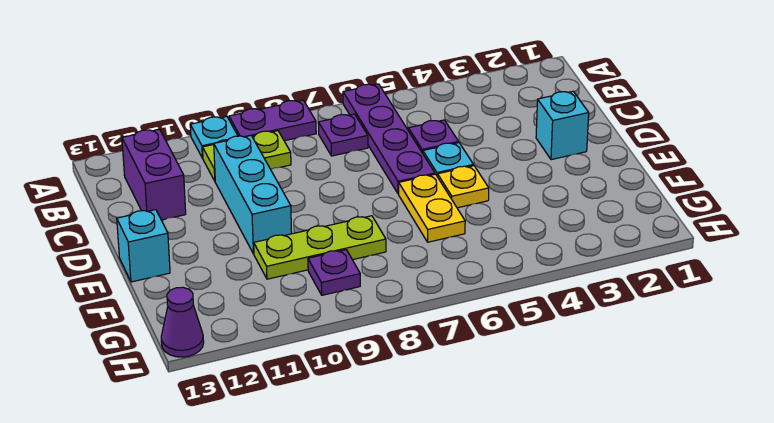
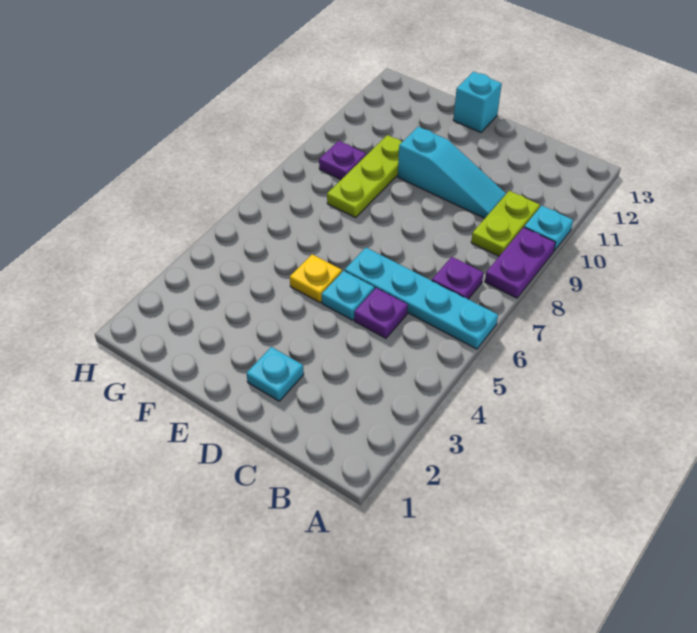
purple 1x4 plate [343,84,435,194] -> cyan 1x4 plate [345,248,498,349]
purple 1x2 brick [122,129,186,220] -> none
cyan 1x3 brick [214,135,292,254] -> cyan 1x3 slope [398,127,506,218]
cyan 1x1 brick [536,91,589,160] -> cyan 1x1 plate [246,347,304,401]
yellow 1x2 plate [399,174,465,242] -> none
purple 1x1 cone [161,287,204,357] -> none

